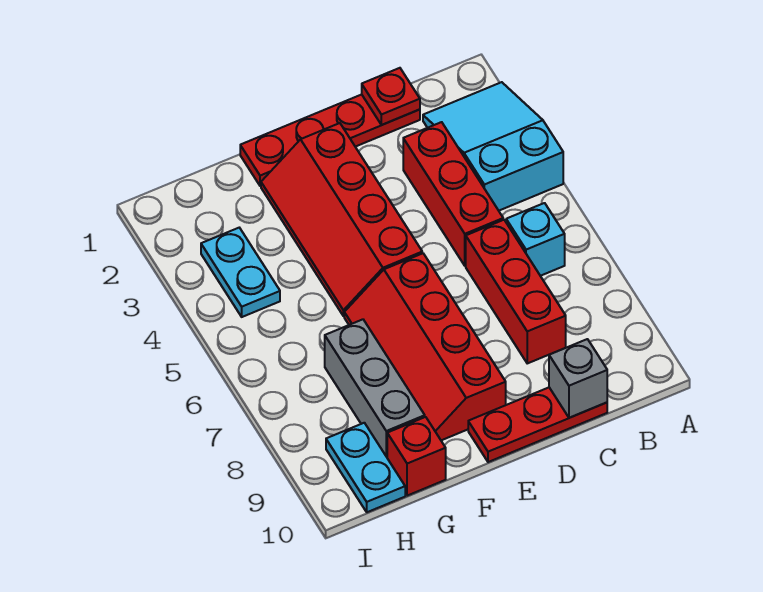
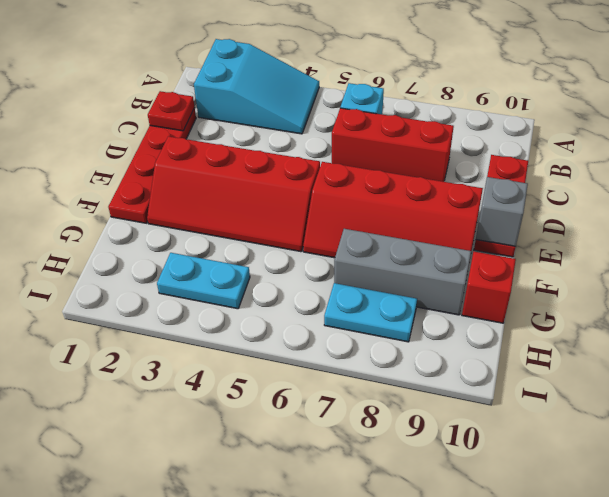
cyan 2x3 slope [423,82,563,211] -> cyan 2x3 slope turned to [194,39,319,134]
red 1x3 brick [403,122,503,266] -> none
grey 1x1 brick [549,339,607,418] -> grey 1x1 brick moved to [476,177,528,247]
cyan 1x2 plate [326,423,405,512] -> cyan 1x2 plate moved to [324,283,417,342]

